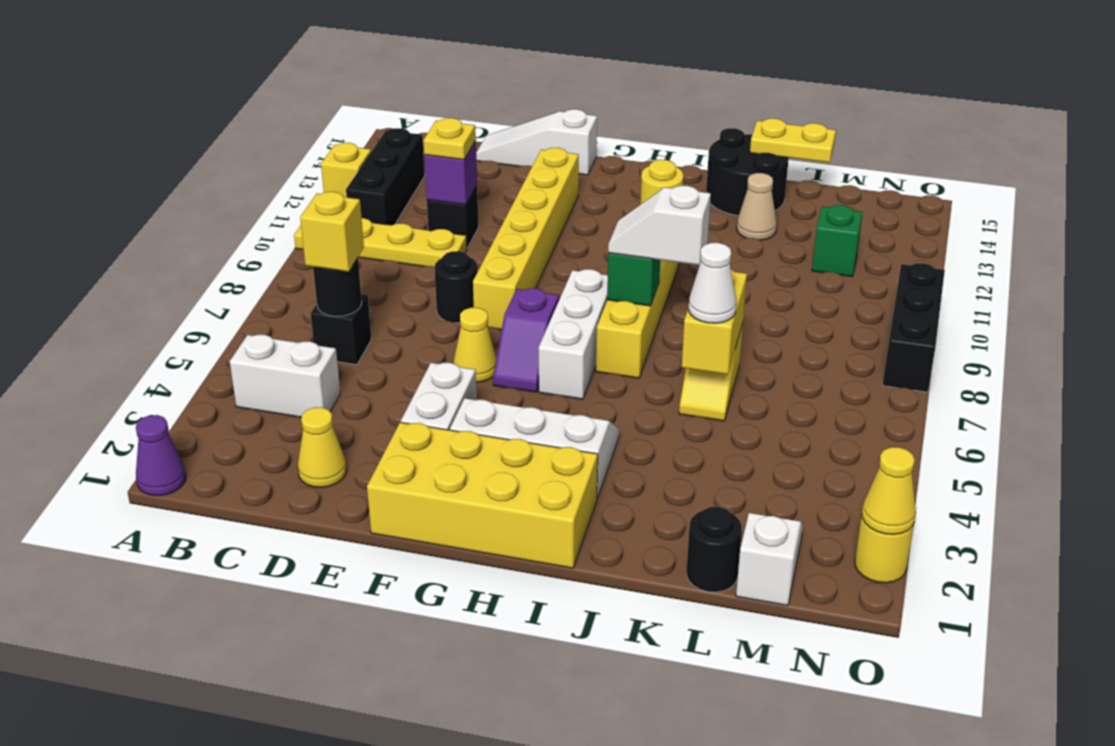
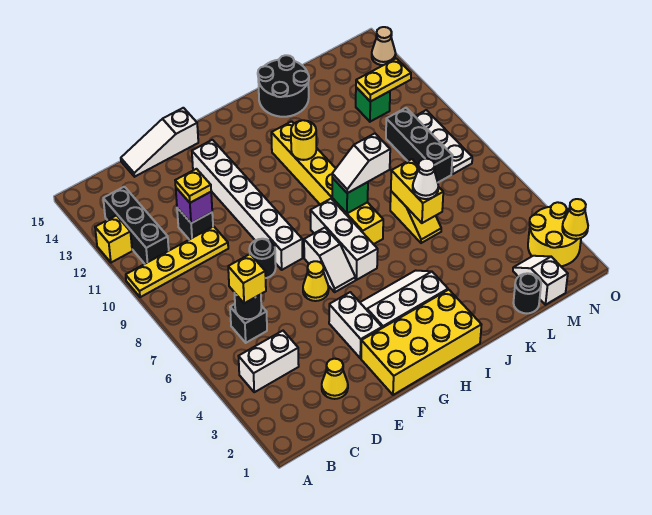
purple 1x1 cone [136,415,186,496] -> none
yellow 1x6 brick [473,148,579,330] -> white 1x6 brick [192,140,302,270]
purple 1x2 slope [493,288,559,392] -> white 1x2 slope [304,228,355,292]
tan 1x1 cone [737,173,777,240] -> tan 1x1 cone moved to [372,27,396,65]
yellow 1x2 plate [750,119,836,163] -> yellow 1x2 plate moved to [356,58,411,102]
none -> white 1x3 plate [415,110,472,174]
yellow 1x1 round brick [855,515,914,583] -> yellow 2x2 round brick [528,202,581,266]
black 1x3 brick [883,263,945,392] -> black 1x3 brick moved to [386,108,452,182]

